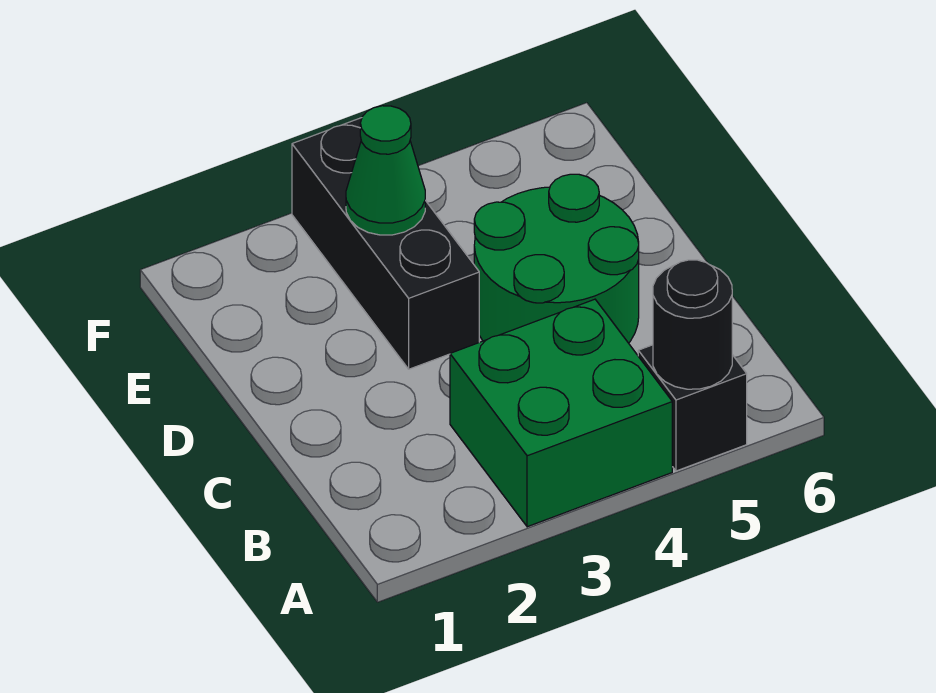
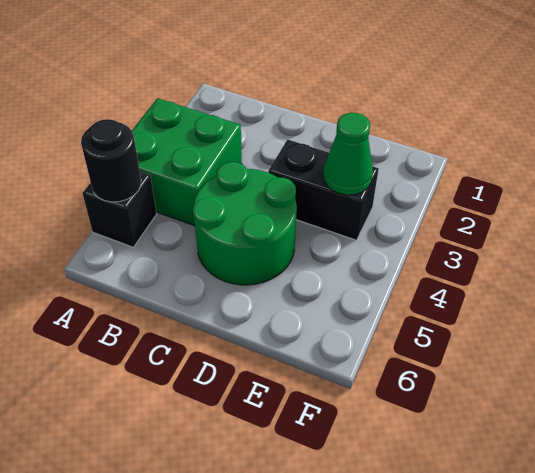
black 1x3 brick [292,118,479,369] -> black 1x2 brick [268,140,379,240]

